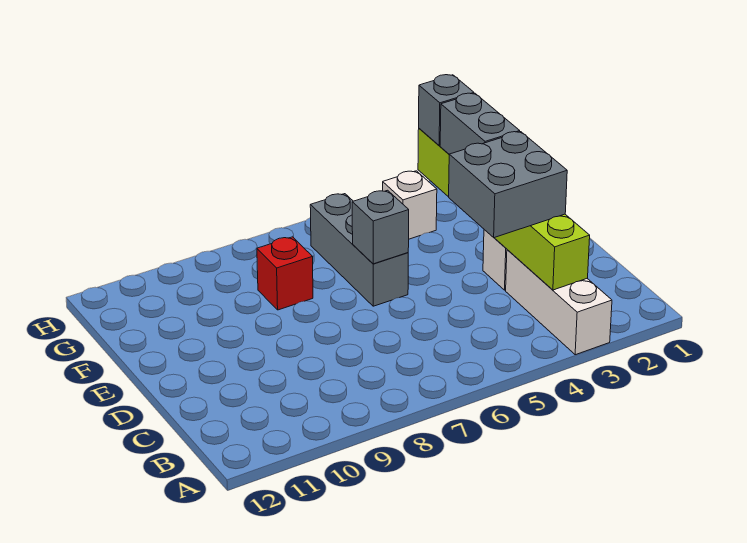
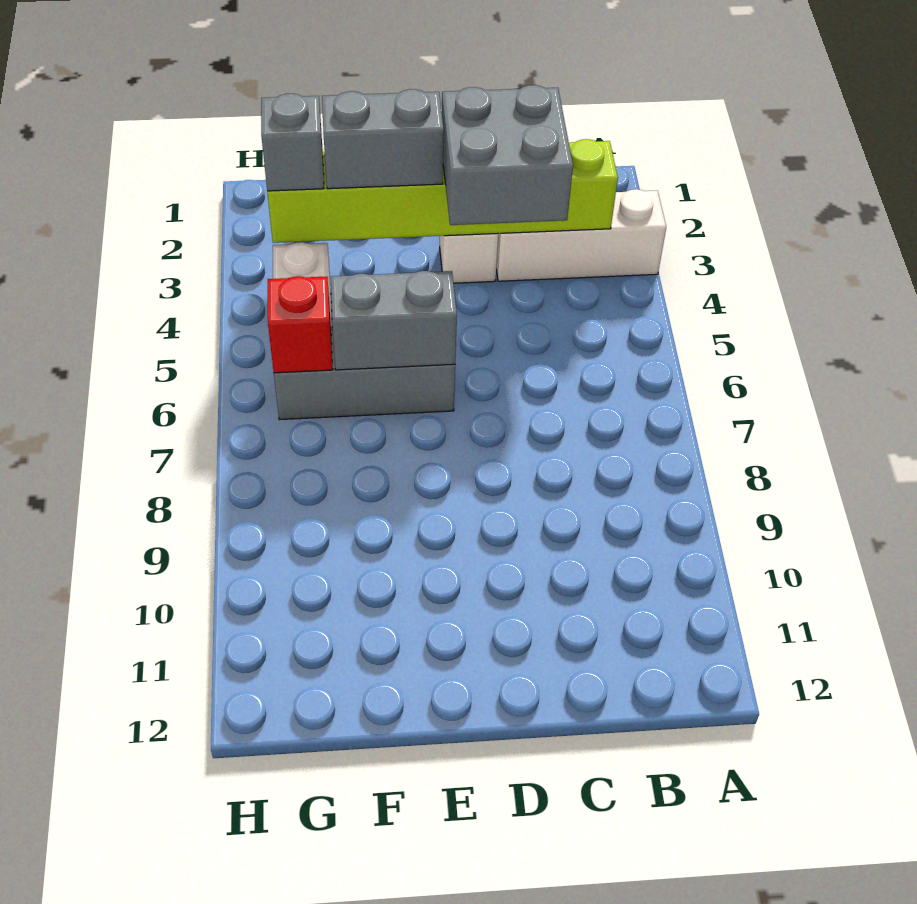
grey 1x1 brick [352,190,409,264] -> grey 1x2 brick [331,271,457,370]
red 1x1 brick [257,237,313,310] -> red 1x1 brick moved to [268,276,333,373]

